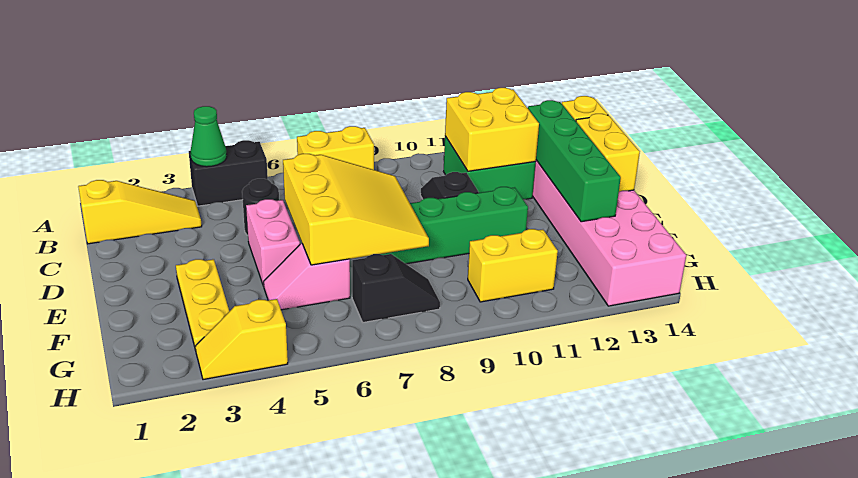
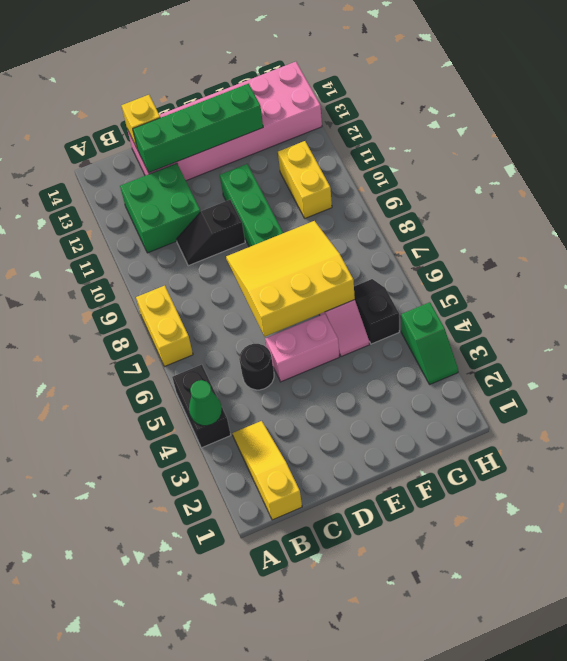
yellow 2x2 brick [445,88,539,171] -> none
yellow 1x2 brick [576,114,640,192] -> none
yellow 1x3 plate [176,259,229,350] -> none
black 1x2 slope [352,254,440,322] -> black 1x2 slope moved to [354,279,399,344]
yellow 1x2 slope [195,299,288,380] -> green 1x2 slope [401,302,458,385]

